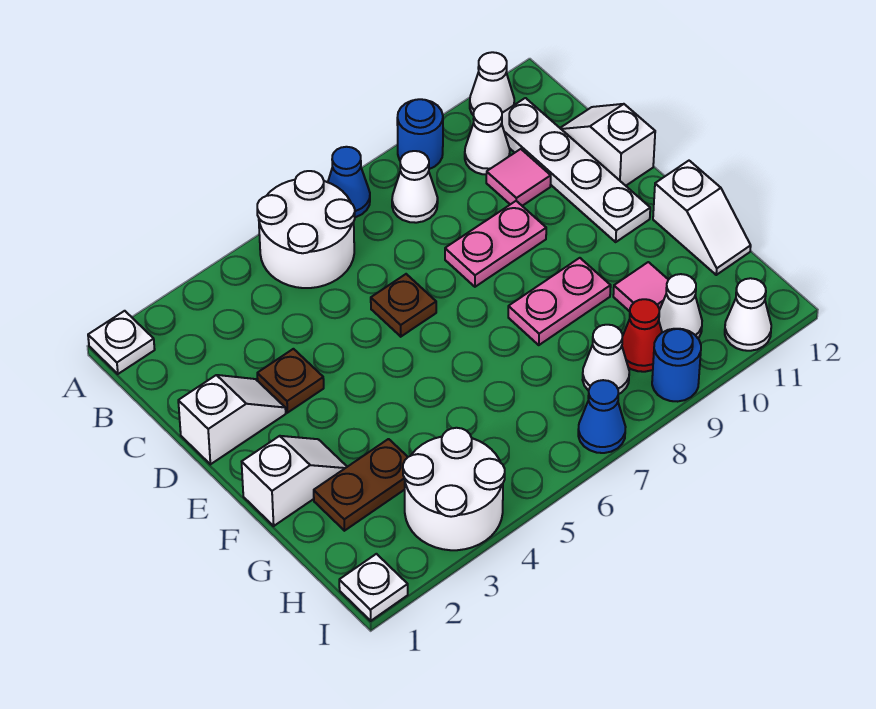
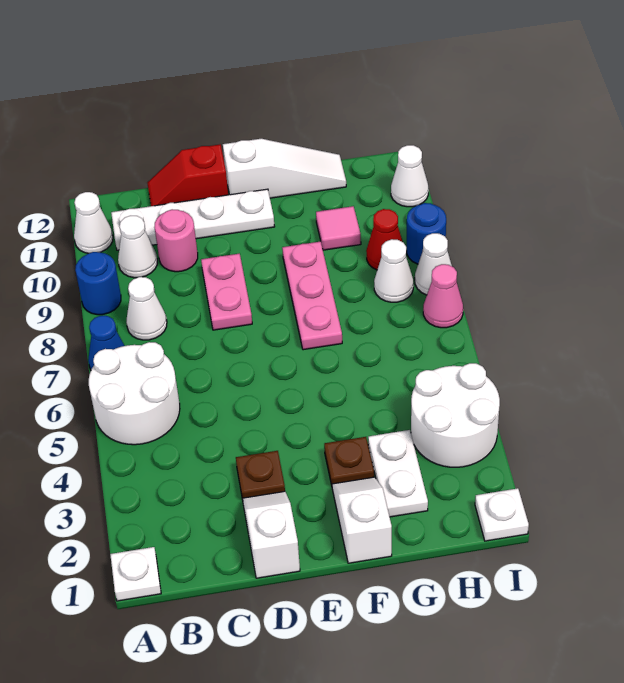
pink 1x1 tile [486,149,551,206] -> pink 1x1 round brick [154,209,198,272]
white 1x2 slope [560,104,655,186] -> red 1x2 slope [147,144,228,206]
brown 1x1 plate [371,274,436,337] -> brown 1x1 plate moved to [324,437,374,485]
pink 1x2 plate [508,258,611,345] -> pink 1x3 plate [282,241,342,350]
white 1x2 slope [653,161,751,275] -> white 1x3 slope [223,139,346,198]
brown 1x2 plate [314,439,408,531] -> white 1x2 plate [368,430,428,517]
white 1x1 cone [659,274,702,338] -> white 1x1 cone moved to [415,233,452,295]
blue 1x1 cone [578,380,625,453] -> pink 1x1 cone [423,264,463,328]

